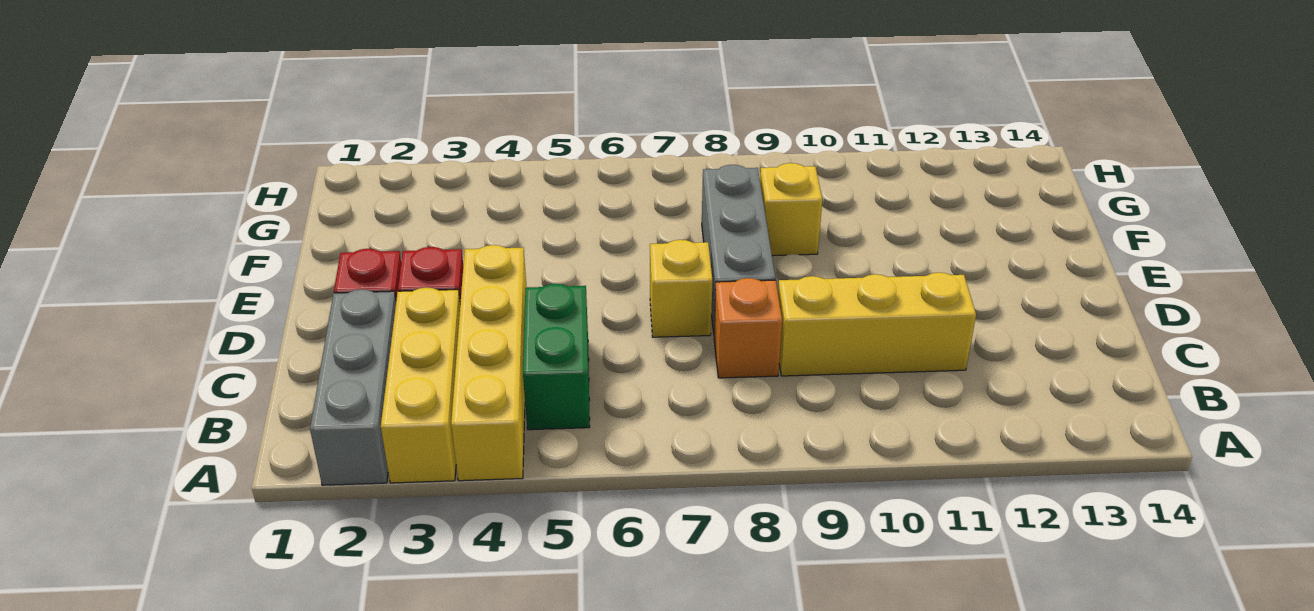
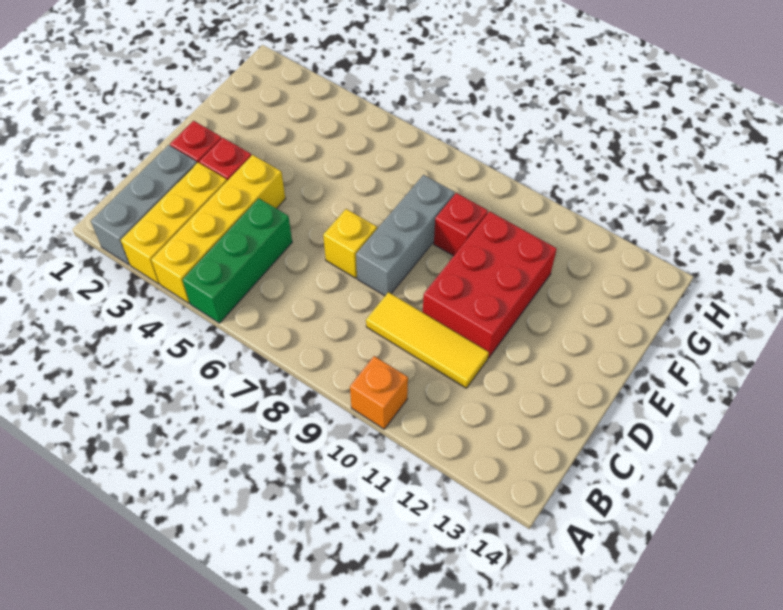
green 1x2 brick [523,284,590,430] -> green 1x3 brick [183,198,292,323]
orange 1x1 brick [714,278,782,378] -> orange 1x1 brick moved to [350,356,408,429]
yellow 1x3 brick [778,273,976,376] -> yellow 1x3 tile [366,292,489,388]
none -> red 2x3 brick [423,211,557,358]
yellow 1x1 brick [760,163,822,256] -> red 1x1 brick [434,193,488,256]

